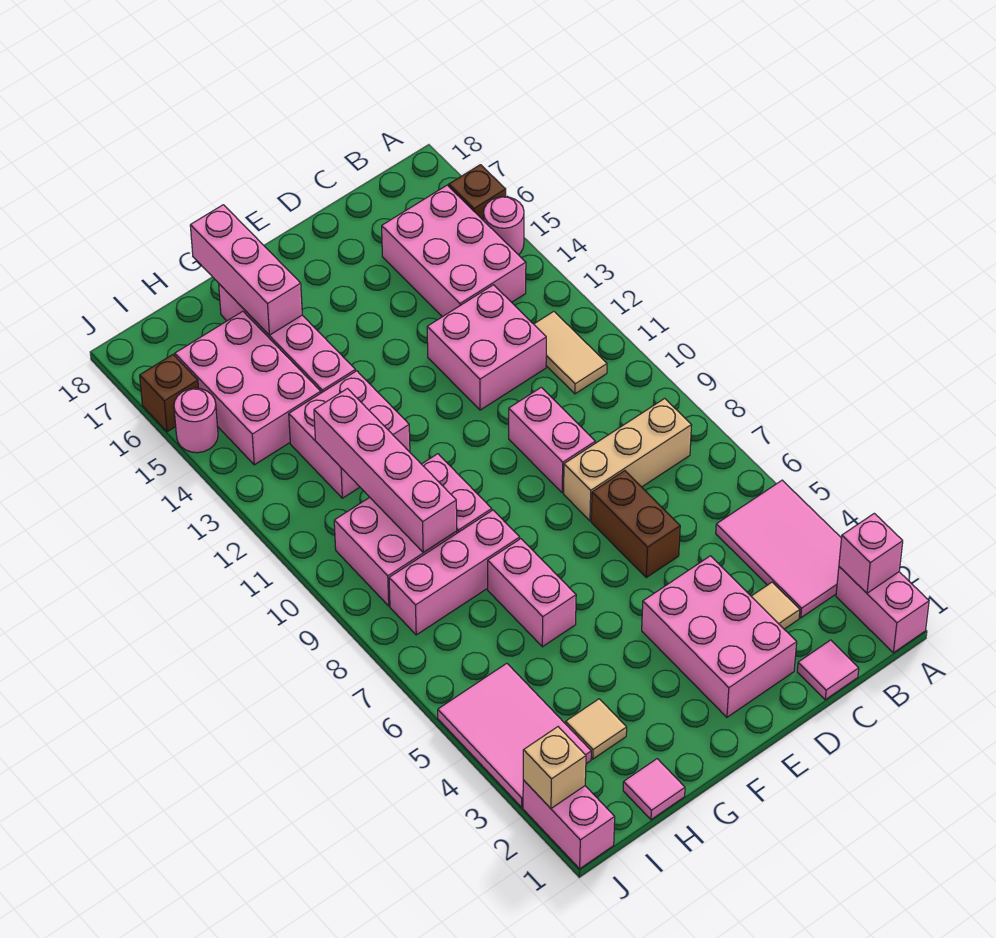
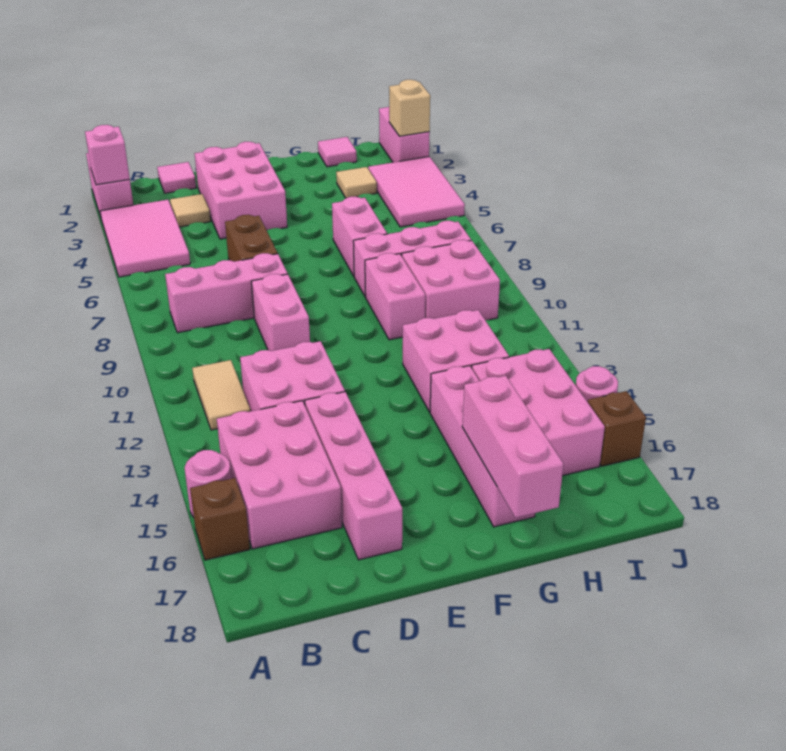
tan 1x3 brick [564,398,692,521] -> pink 1x3 brick [165,253,288,333]
pink 1x4 brick [314,389,457,553] -> pink 1x4 brick moved to [305,392,402,560]

